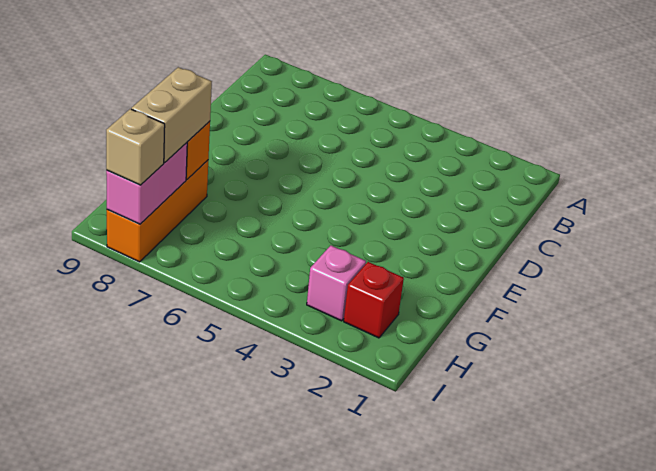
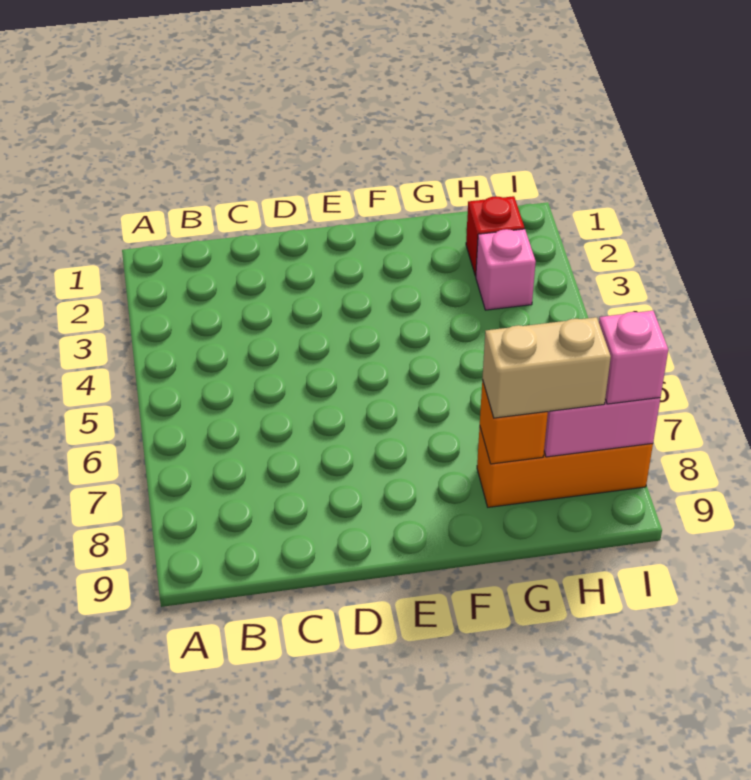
tan 1x1 brick [106,109,165,185] -> pink 1x1 brick [599,311,668,404]

